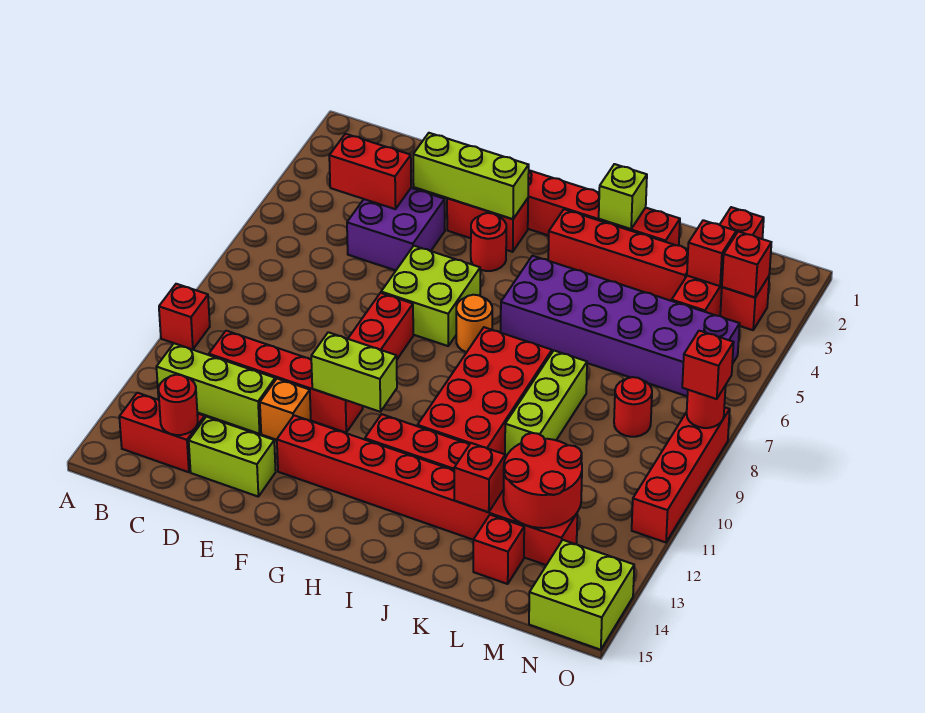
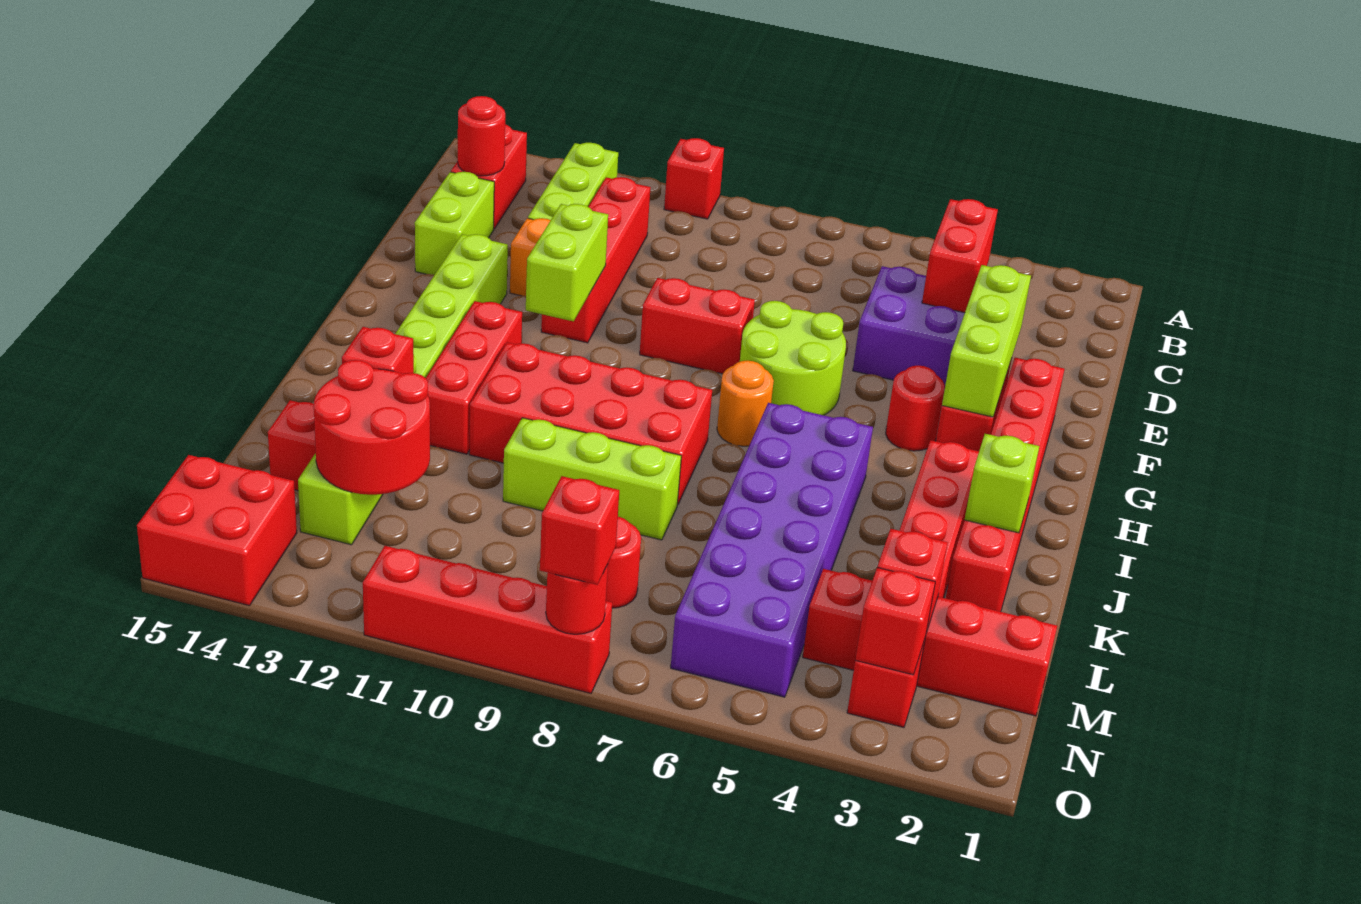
lime 2x2 brick [381,246,480,346] -> lime 2x2 round brick [740,301,846,415]
red 1x8 brick [277,415,577,565] -> lime 1x8 brick [298,234,508,545]
lime 2x2 brick [529,540,634,650] -> red 2x2 brick [137,455,297,606]

